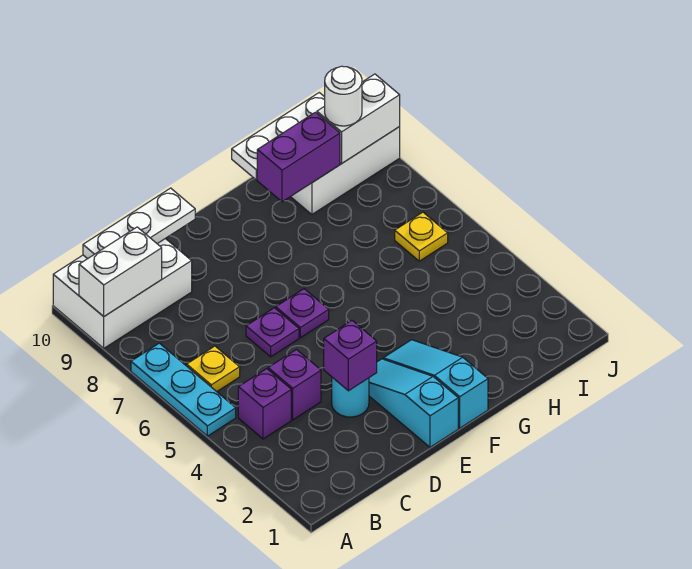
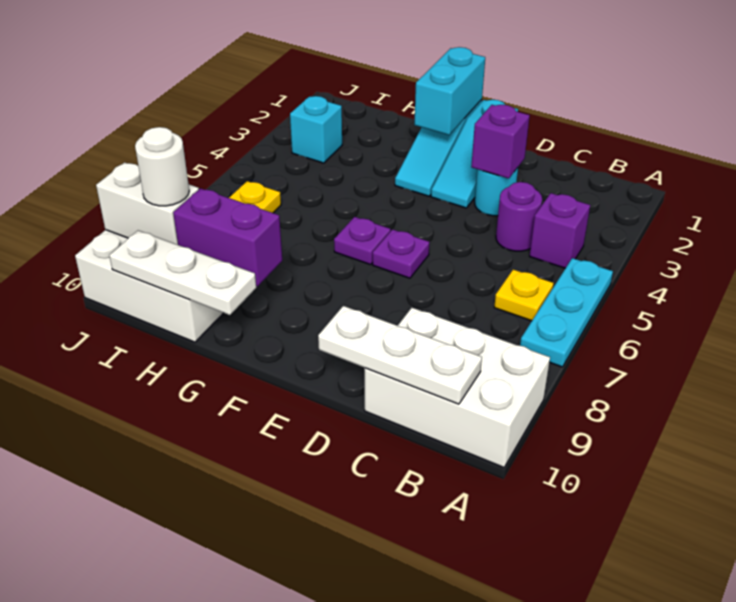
white 1x2 brick [79,227,162,316] -> none
purple 1x1 brick [268,350,321,420] -> purple 1x1 round brick [496,182,542,251]
purple 1x1 plate [246,308,299,357] -> purple 1x1 plate moved to [334,217,391,265]
none -> cyan 1x2 brick [414,47,485,135]
none -> cyan 1x1 brick [290,96,342,163]

